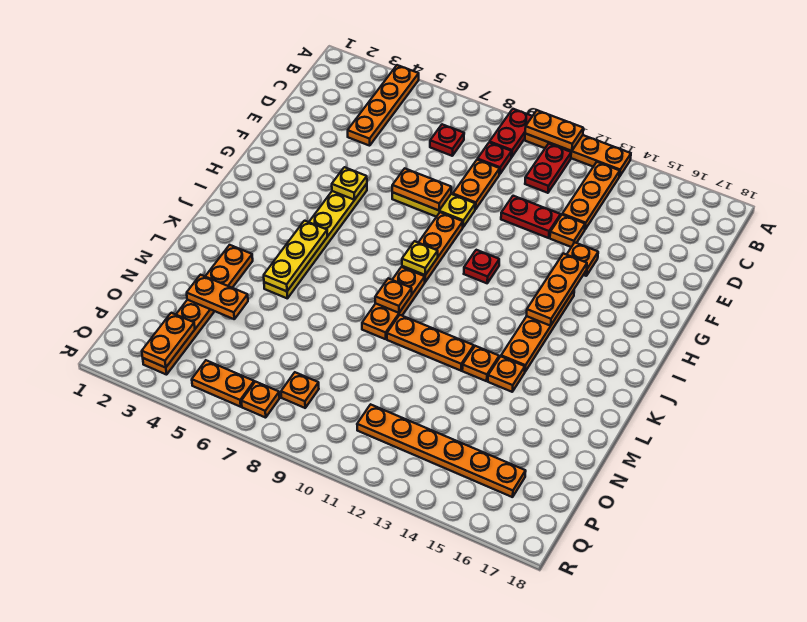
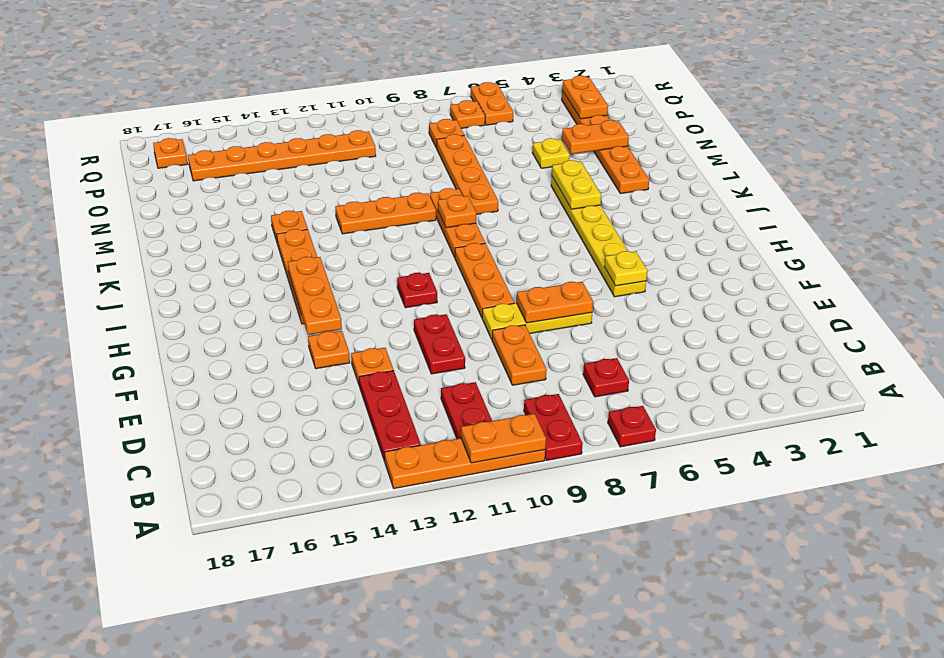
orange 1x4 plate [348,65,419,146] -> orange 1x4 plate moved to [437,134,498,215]
orange 1x3 plate [562,162,620,229] -> red 1x3 plate [359,371,421,461]
red 1x1 plate [477,142,512,174] -> red 1x1 plate moved to [608,406,656,447]
red 1x2 plate [501,196,561,238] -> red 1x2 plate turned to [414,314,465,374]
yellow 1x1 plate [402,241,438,275] -> yellow 1x1 plate moved to [532,138,570,168]
yellow 1x3 plate [264,221,327,291] -> yellow 1x2 plate [552,160,601,209]
orange 1x1 plate [462,346,499,381] -> orange 1x1 plate moved to [153,138,187,168]
orange 1x2 plate [192,360,254,407] -> orange 1x2 plate turned to [471,82,513,125]

